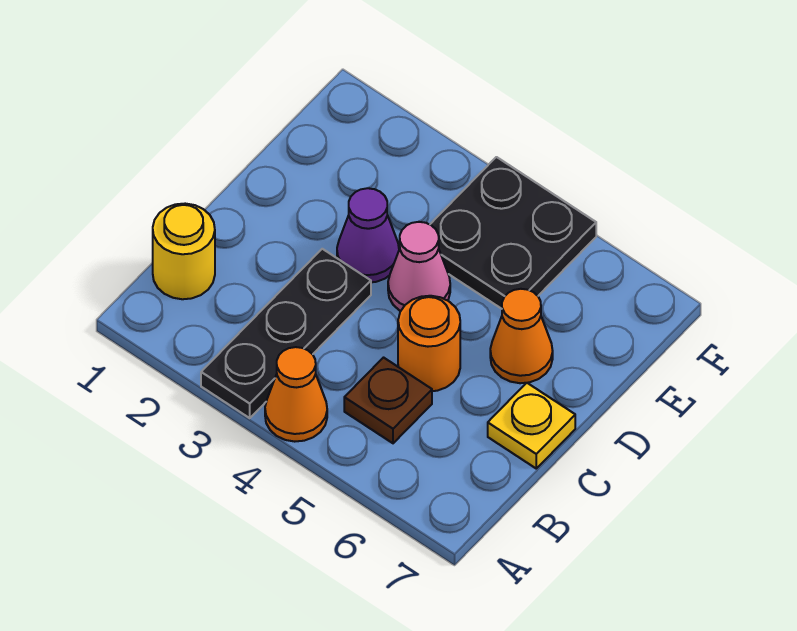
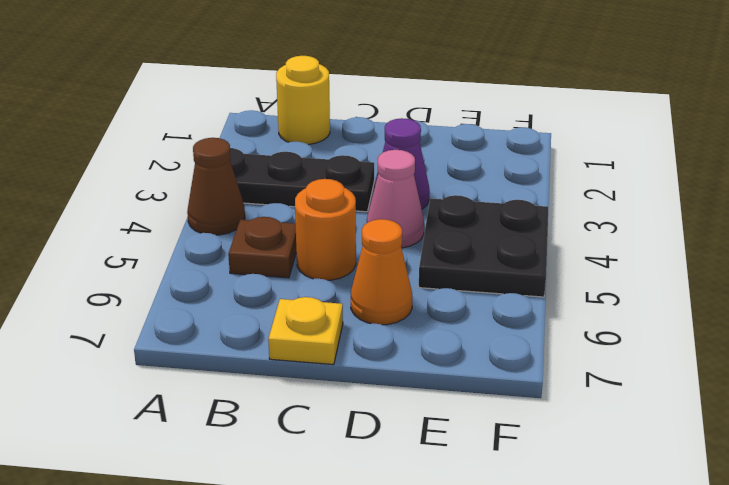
orange 1x1 cone [265,347,327,442] -> brown 1x1 cone [187,138,245,235]

